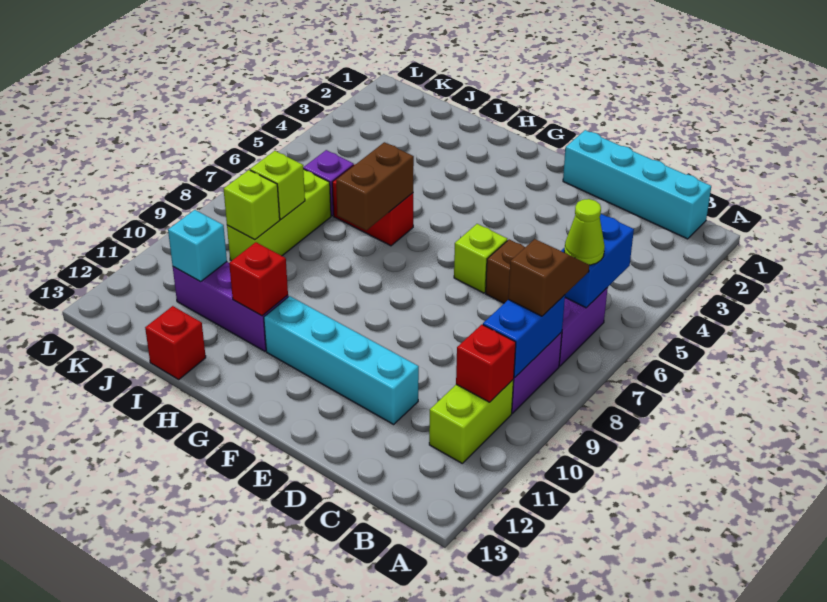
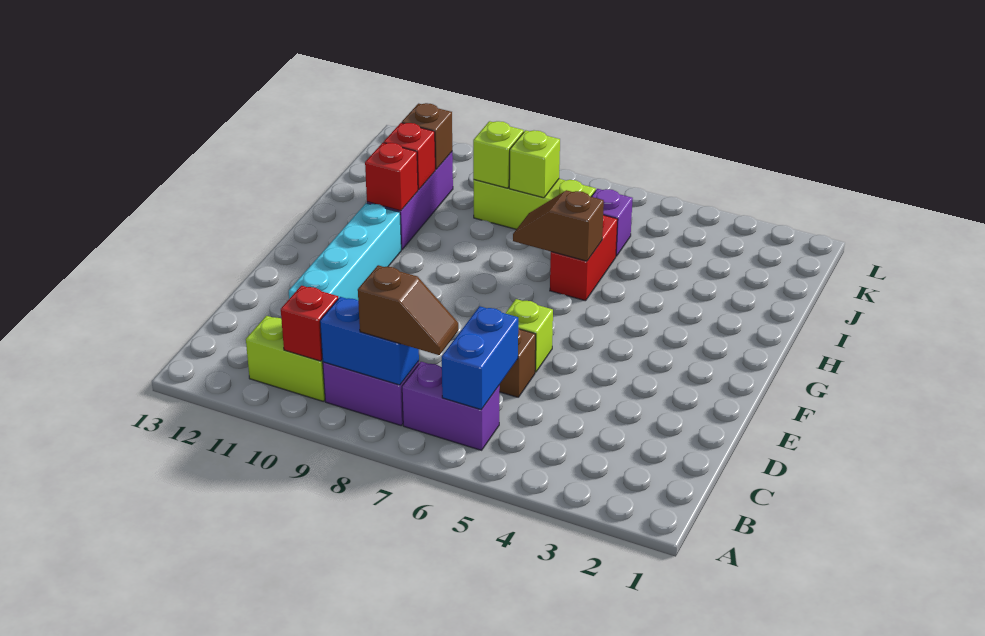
cyan 1x4 brick [563,130,711,239] -> none
blue 1x2 brick [561,214,634,308] -> blue 1x2 brick turned to [442,306,518,410]
lime 1x1 cone [564,199,605,265] -> none
brown 1x2 brick [336,142,414,230] -> brown 1x2 slope [513,190,604,261]
red 1x1 brick [145,306,206,379] -> red 1x1 brick moved to [384,123,435,190]
cyan 1x1 brick [168,210,227,282] -> brown 1x1 brick [402,103,452,169]

